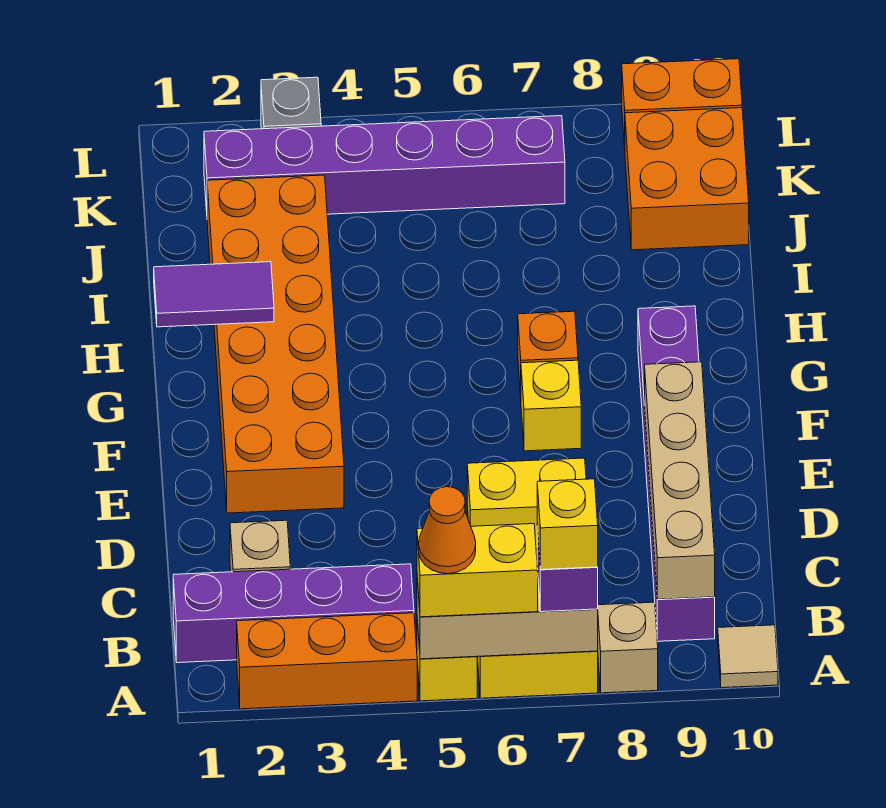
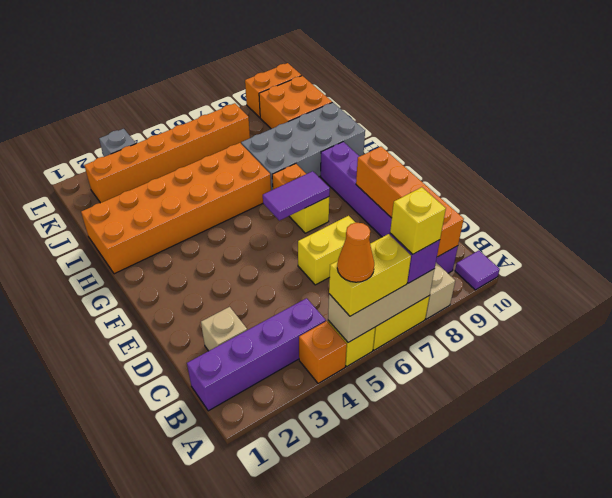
orange 1x3 brick [237,613,417,709] -> orange 1x1 brick [299,321,347,383]
tan 1x1 tile [718,625,778,688] -> purple 1x1 tile [455,251,500,290]
tan 1x4 brick [645,362,715,599] -> orange 1x4 brick [356,147,464,257]
orange 2x6 brick [207,175,344,513] -> orange 2x6 brick turned to [81,143,271,274]
purple 1x2 tile [154,262,274,327] -> purple 1x2 tile moved to [263,171,330,220]
none -> grey 2x4 brick [241,102,365,190]
purple 1x6 brick [204,116,565,214] -> orange 1x6 brick [84,103,250,203]

